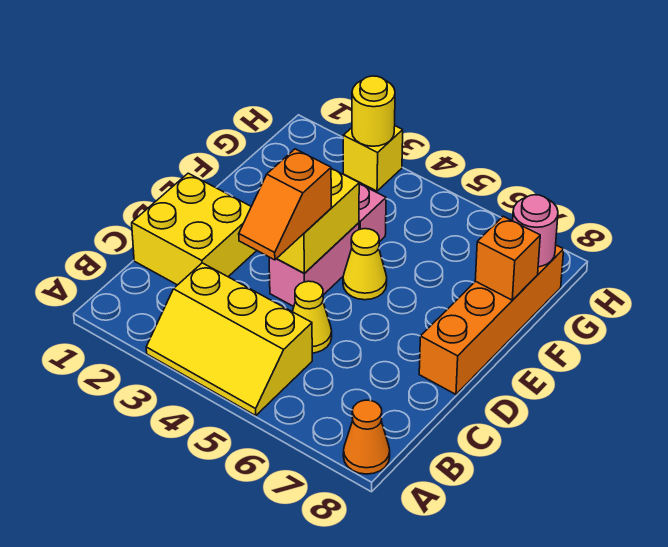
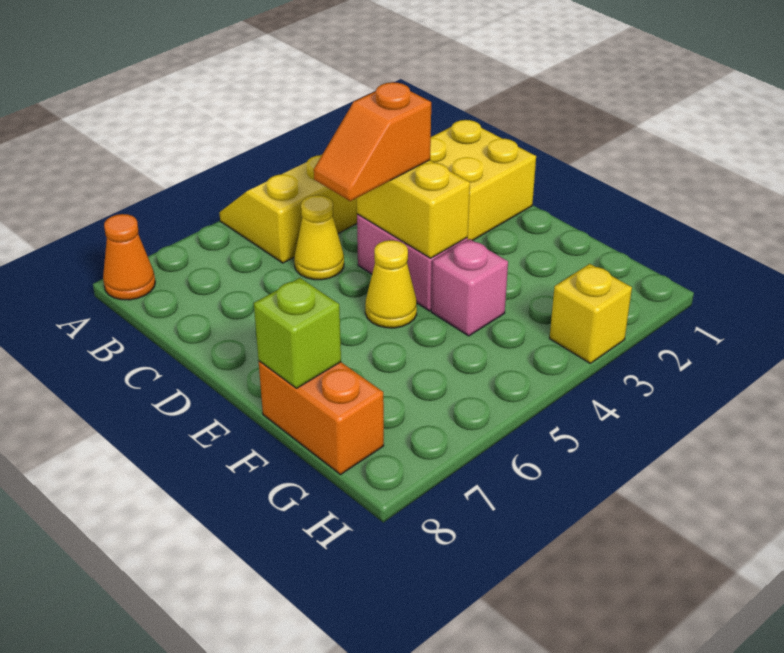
orange 1x2 slope [239,149,331,260] -> orange 1x2 slope turned to [314,82,431,201]
orange 1x4 brick [419,245,564,394] -> orange 1x2 brick [259,361,384,475]
orange 1x1 brick [475,216,540,300] -> lime 1x1 brick [254,278,341,388]
pink 1x1 round brick [513,195,558,267] -> none
yellow 1x1 round brick [352,76,395,146] -> none

